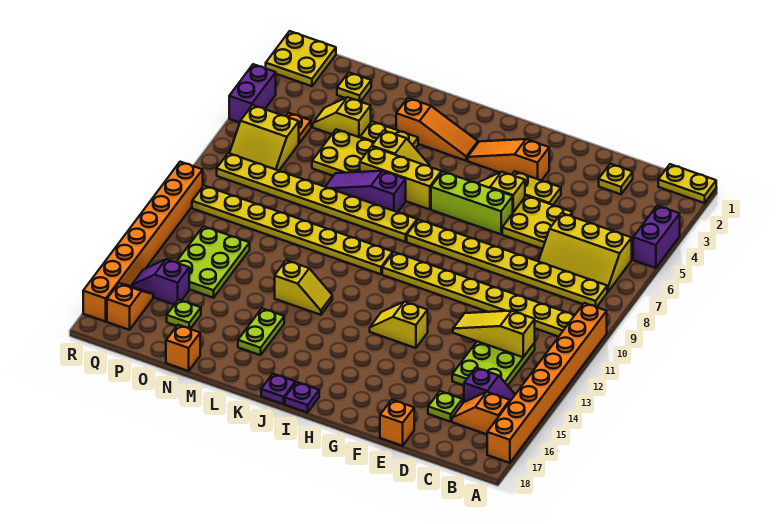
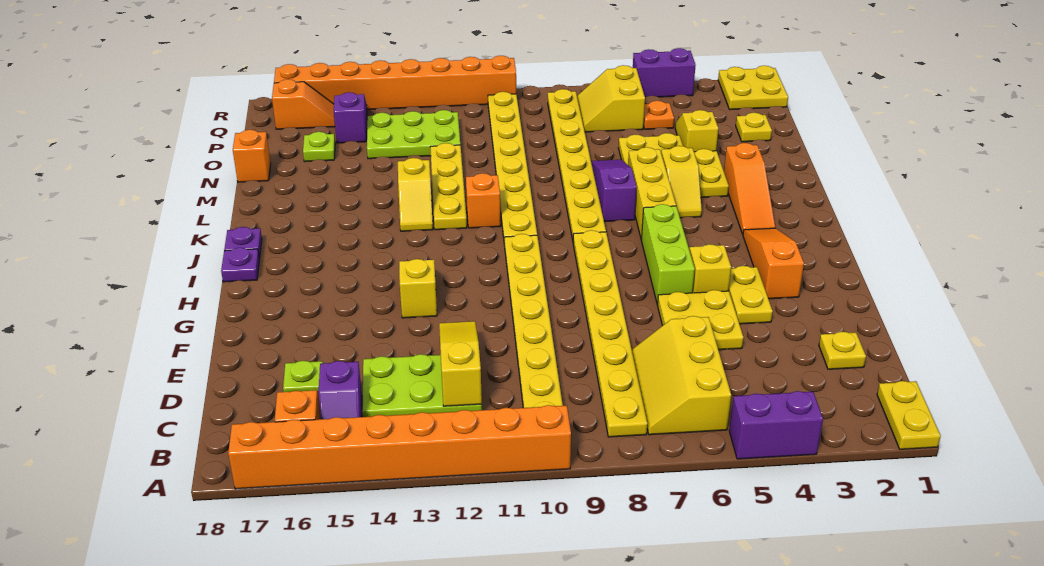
orange 1x1 brick [380,400,414,446] -> orange 1x1 brick moved to [466,173,501,228]
none -> yellow 1x4 plate [430,143,467,230]
lime 1x2 plate [238,308,284,355] -> none

